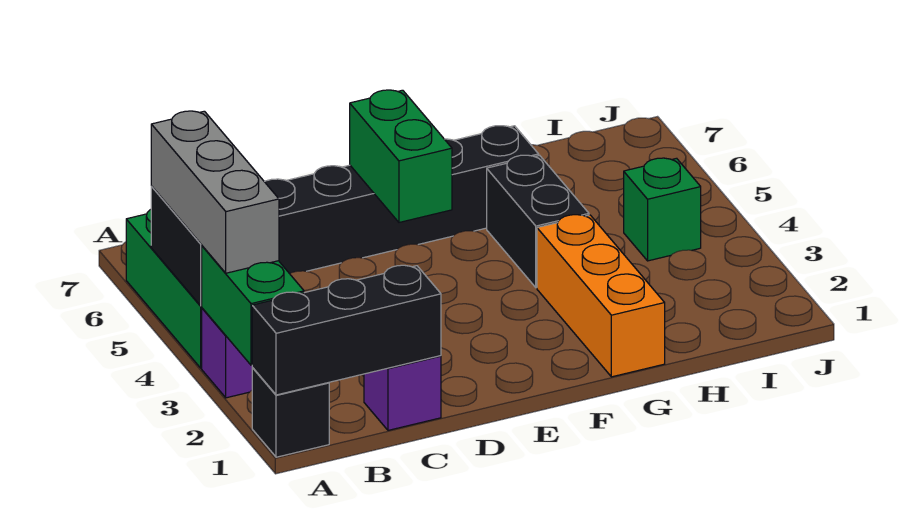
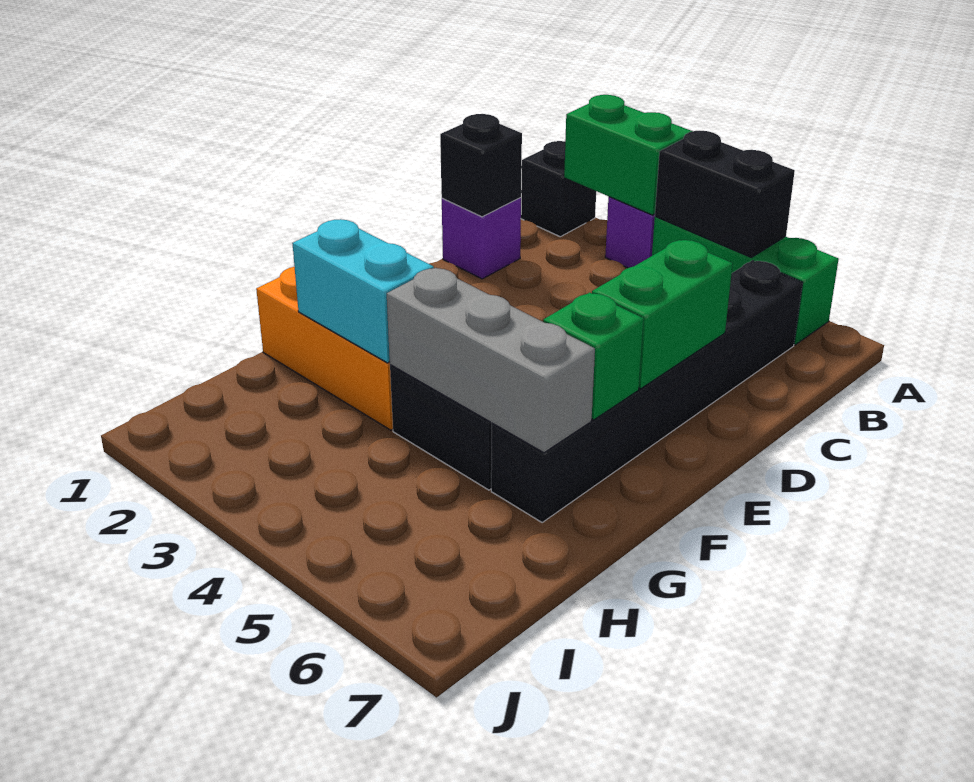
black 1x3 brick [252,265,441,395] -> black 1x1 brick [440,114,522,217]
grey 1x3 brick [151,111,279,273] -> grey 1x3 brick moved to [387,268,595,453]
green 1x2 brick [350,90,452,222] -> green 1x2 brick turned to [592,240,733,389]
none -> cyan 1x2 brick [292,219,434,363]
green 1x1 brick [624,158,701,261] -> green 1x1 brick moved to [543,292,644,420]

